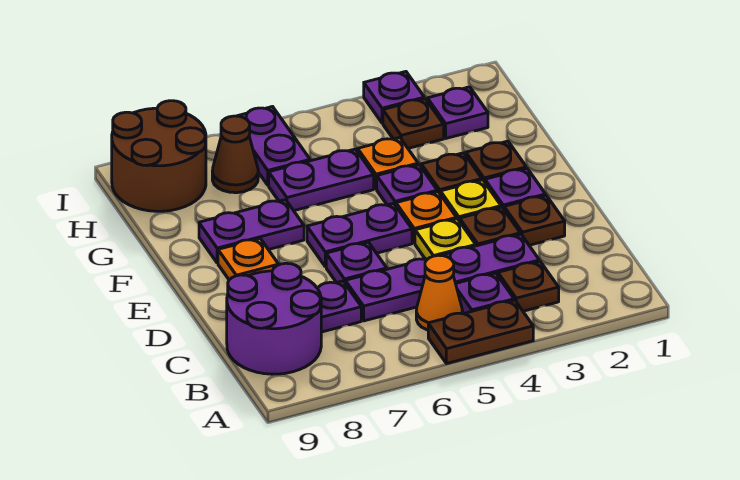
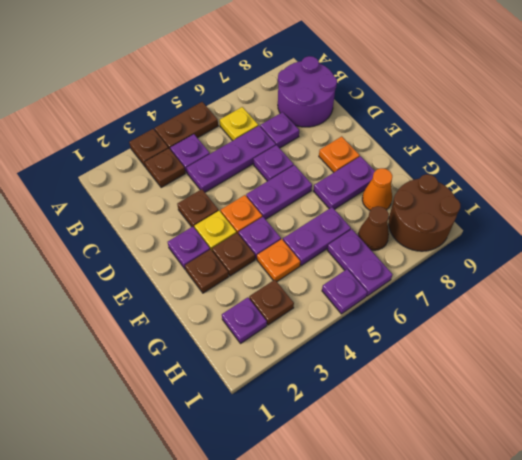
orange 1x1 cone [416,255,462,330] -> orange 1x1 cone moved to [362,168,392,210]
purple 1x4 plate [345,234,539,321] -> purple 1x3 plate [187,126,276,192]
brown 1x1 plate [504,195,565,245] -> brown 1x1 plate moved to [129,129,168,167]
yellow 1x1 plate [415,219,476,259] -> yellow 1x1 plate moved to [220,107,258,141]
purple 1x1 plate [364,72,424,123] -> purple 1x1 plate moved to [322,269,367,314]

